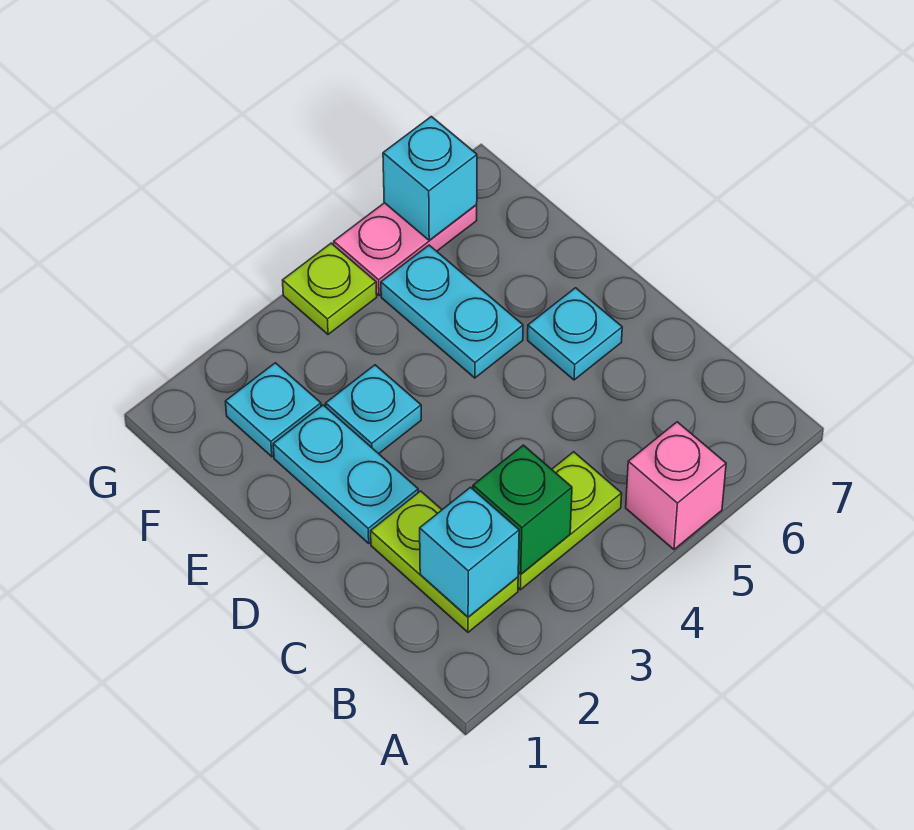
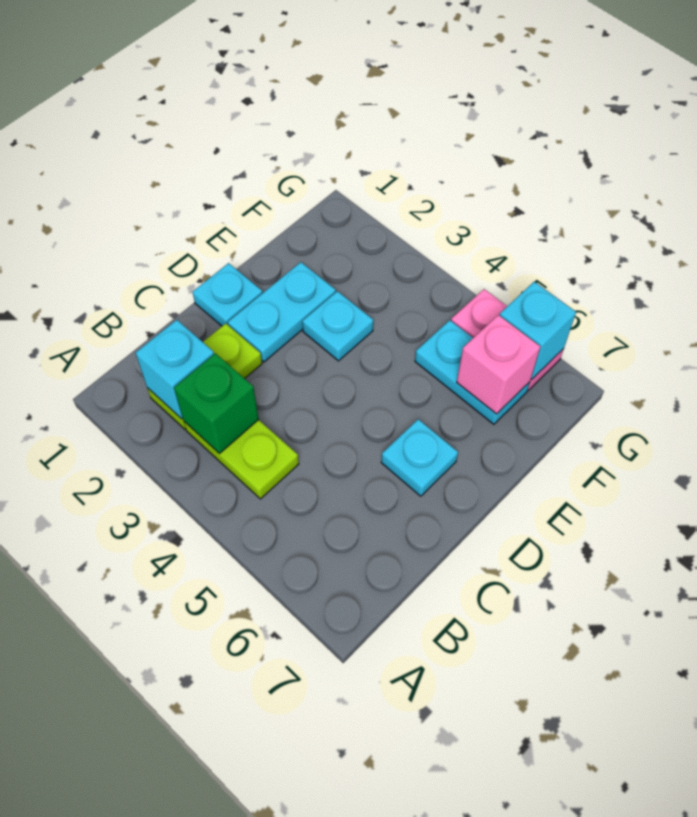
pink 1x1 brick [626,422,726,549] -> pink 1x1 brick moved to [457,315,541,414]
cyan 1x2 plate [381,245,523,378] -> cyan 1x2 plate turned to [415,320,530,424]
cyan 1x1 plate [225,363,321,457] -> cyan 1x1 plate moved to [193,263,262,326]
lime 1x1 plate [283,243,377,334] -> none

